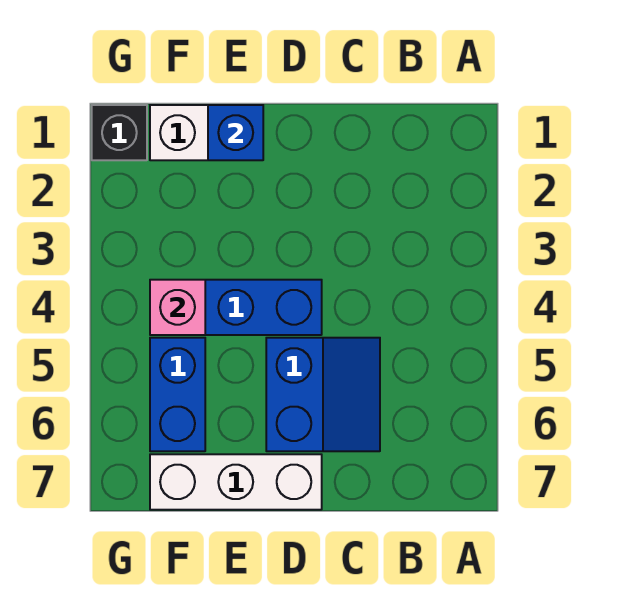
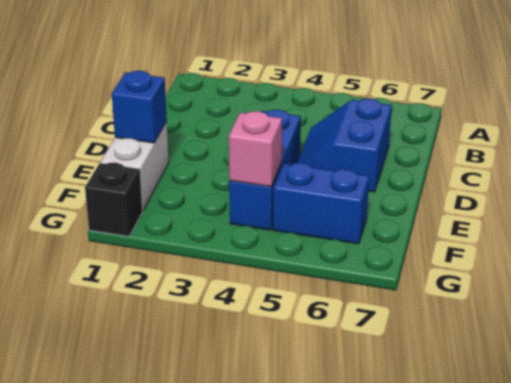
blue 2x2 slope [266,338,380,451] -> blue 2x2 slope turned to [297,99,392,192]
white 1x3 brick [150,454,322,510] -> none

